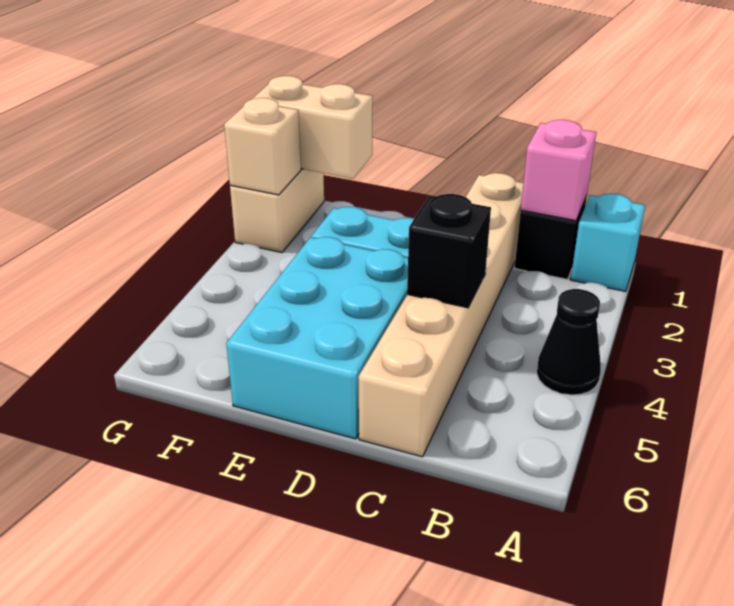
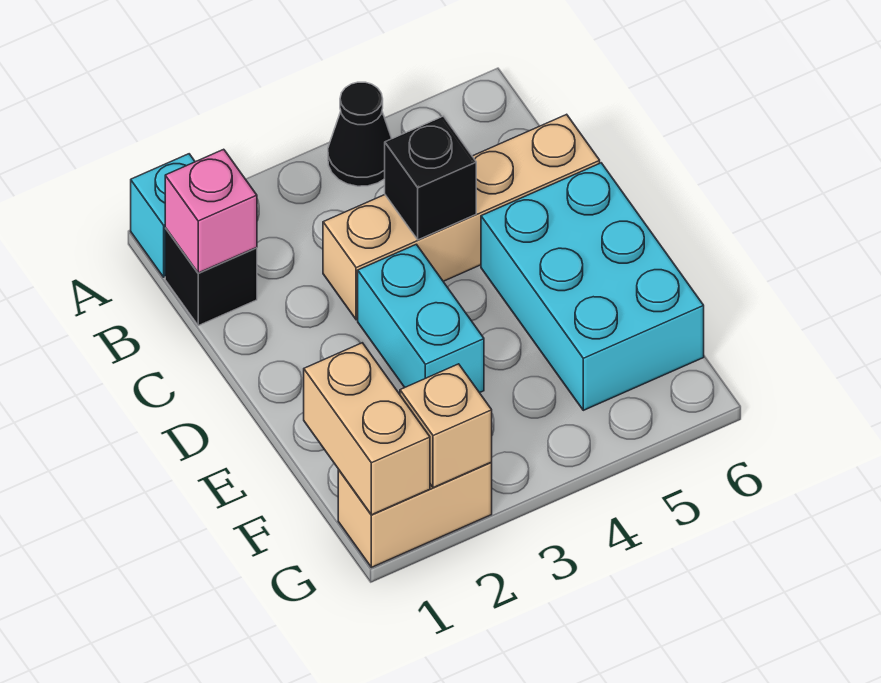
tan 1x6 brick [359,173,523,457] -> tan 1x4 brick [323,114,600,320]
cyan 2x3 brick [226,237,408,439] -> cyan 2x3 brick turned to [481,163,704,410]

